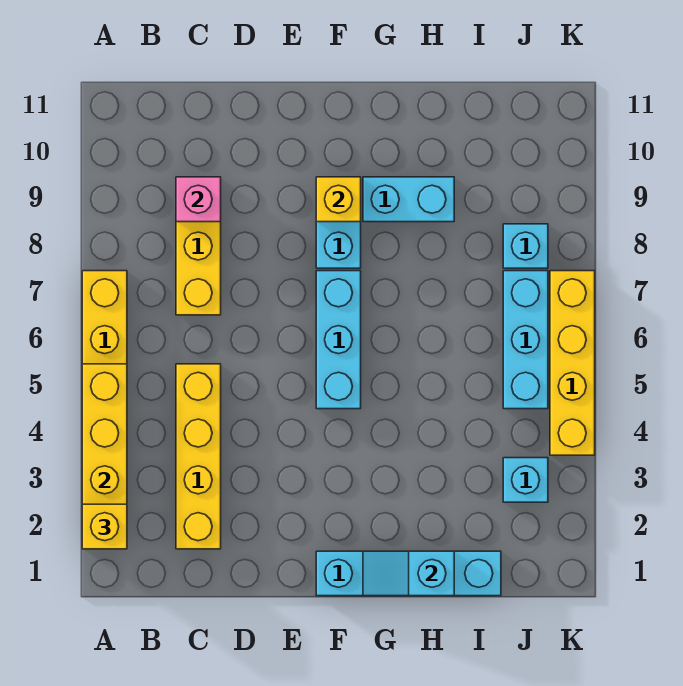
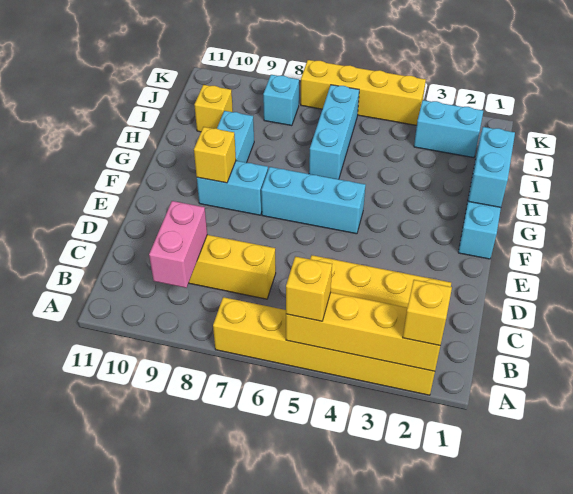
none -> yellow 1x1 brick [286,256,332,321]
pink 1x1 brick [176,177,221,222] -> pink 1x2 brick [149,201,207,288]
cyan 1x2 slope [363,551,454,596] -> cyan 1x2 brick [468,127,515,207]
none -> yellow 1x1 brick [194,85,233,132]
cyan 1x1 brick [503,458,548,502] -> cyan 1x2 brick [414,100,483,158]
cyan 1x3 brick [503,271,548,409] -> cyan 1x3 brick turned to [309,85,359,179]

